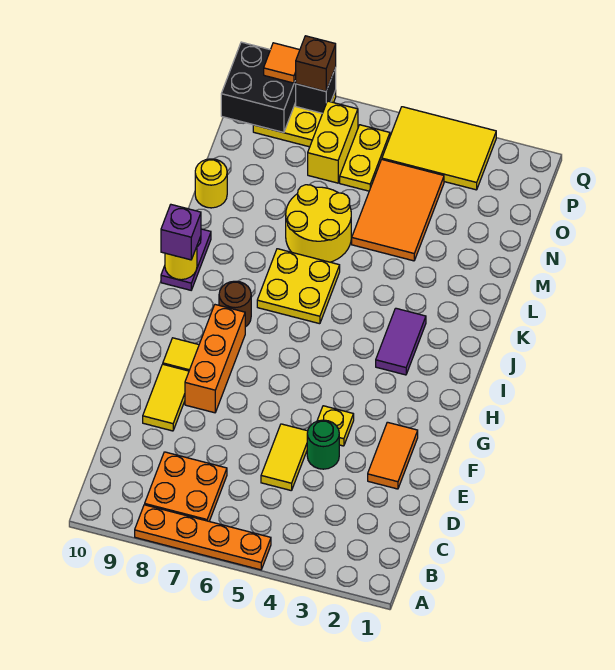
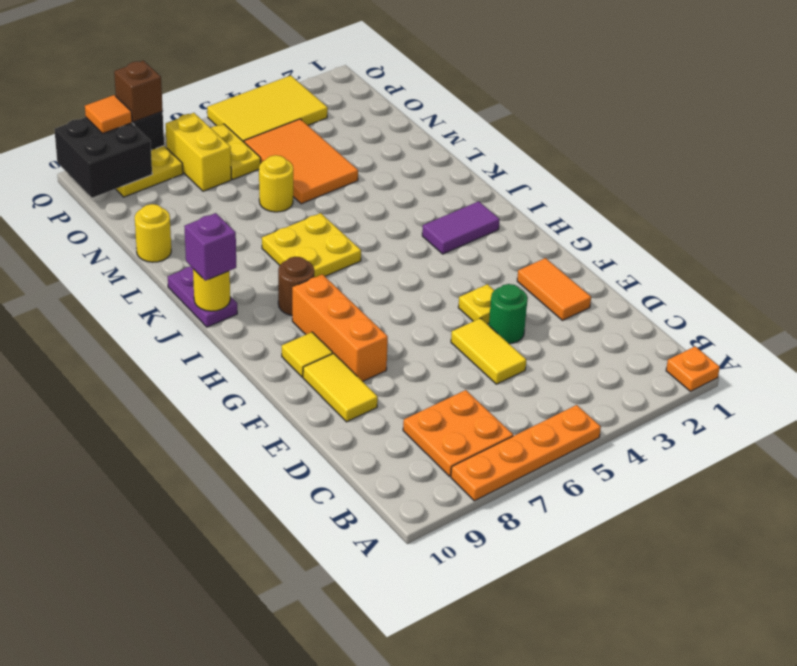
none -> orange 1x1 plate [666,346,720,391]
purple 1x2 tile [376,308,426,375] -> purple 1x2 tile turned to [422,201,500,254]
yellow 2x2 round brick [286,185,351,262] -> yellow 1x1 round brick [259,155,293,212]

